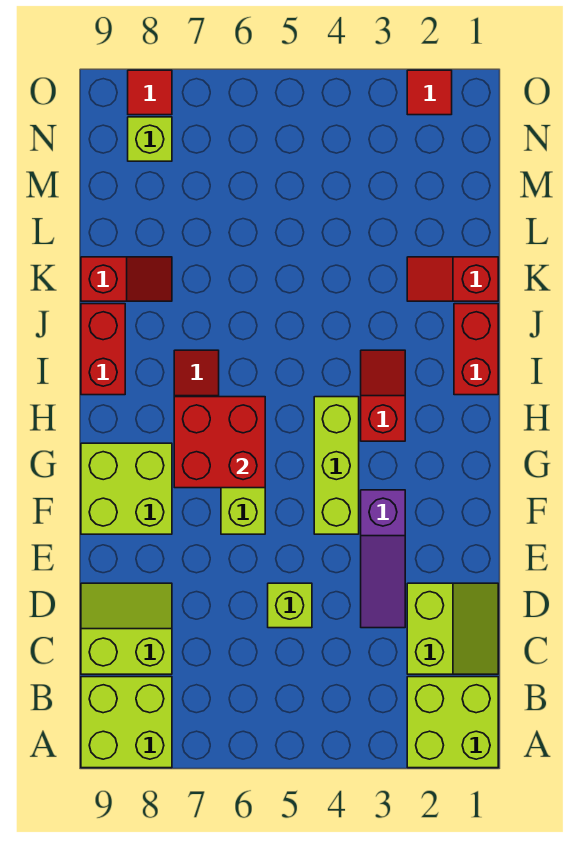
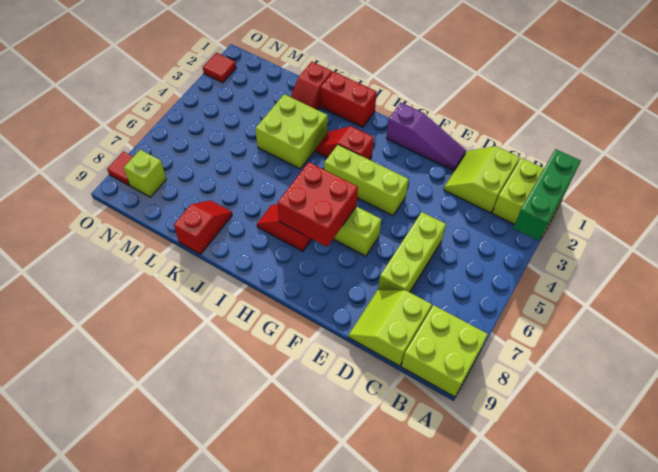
none -> green 1x3 brick [513,149,581,241]
lime 2x2 slope [407,583,498,674] -> lime 2x2 slope turned to [444,146,520,213]
purple 1x3 slope [361,490,405,628] -> purple 1x3 slope moved to [386,103,466,171]
lime 1x1 brick [268,583,312,628] -> lime 1x3 brick [378,212,446,292]
lime 2x2 brick [81,443,172,534] -> lime 2x2 brick moved to [256,94,328,169]
red 1x2 brick [81,304,125,395] -> none

